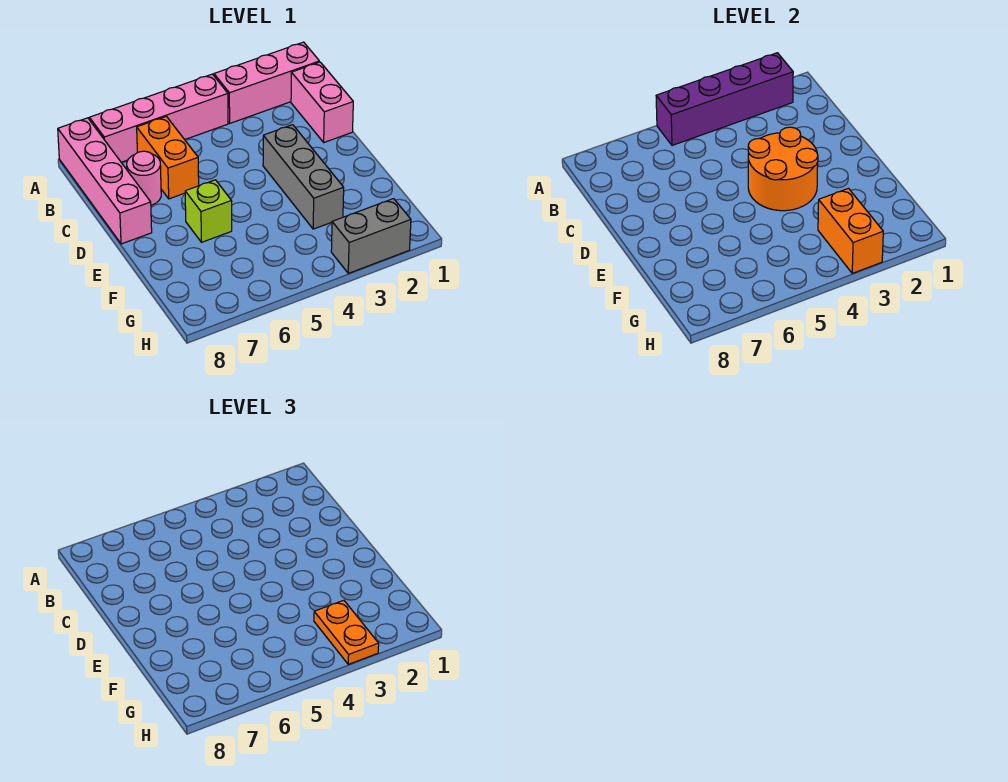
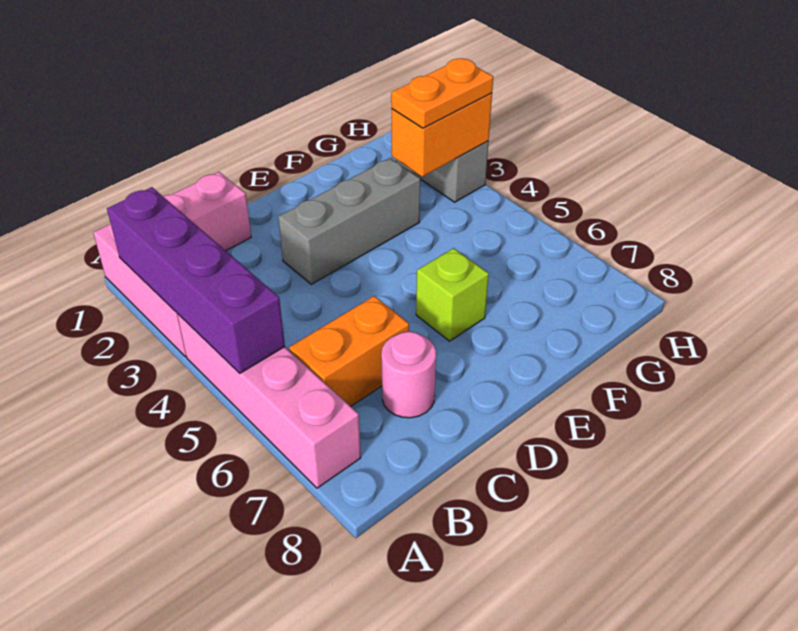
pink 1x4 brick [58,118,152,244] -> none
orange 2x2 round brick [748,127,818,211] -> none

